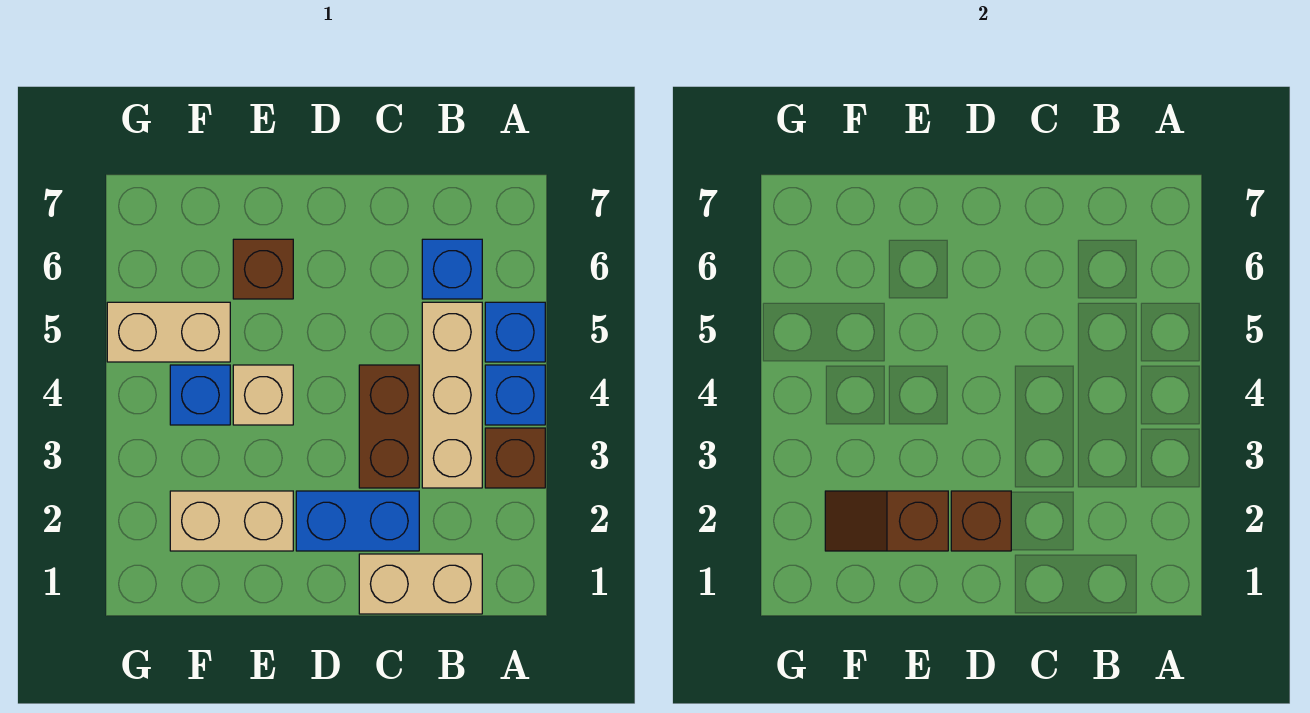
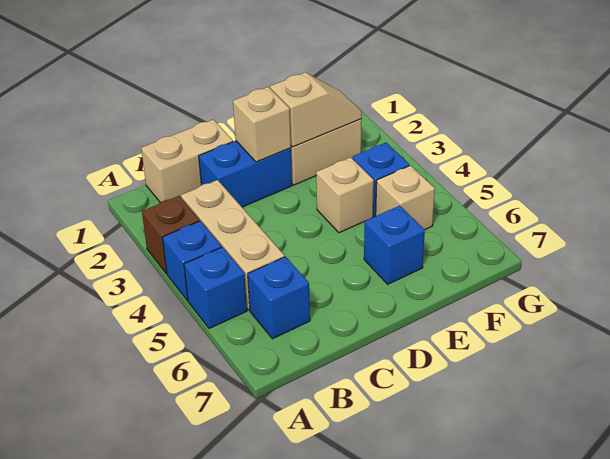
brown 1x2 brick [359,365,419,488] -> none
brown 1x1 brick [951,491,1011,551] -> tan 1x1 brick [233,87,291,162]
brown 1x2 slope [825,491,948,551] -> tan 1x2 slope [270,72,362,147]
brown 1x1 brick [233,239,293,299] -> blue 1x1 brick [364,206,425,284]
tan 1x2 brick [107,302,230,362] -> tan 1x1 brick [376,165,435,230]

